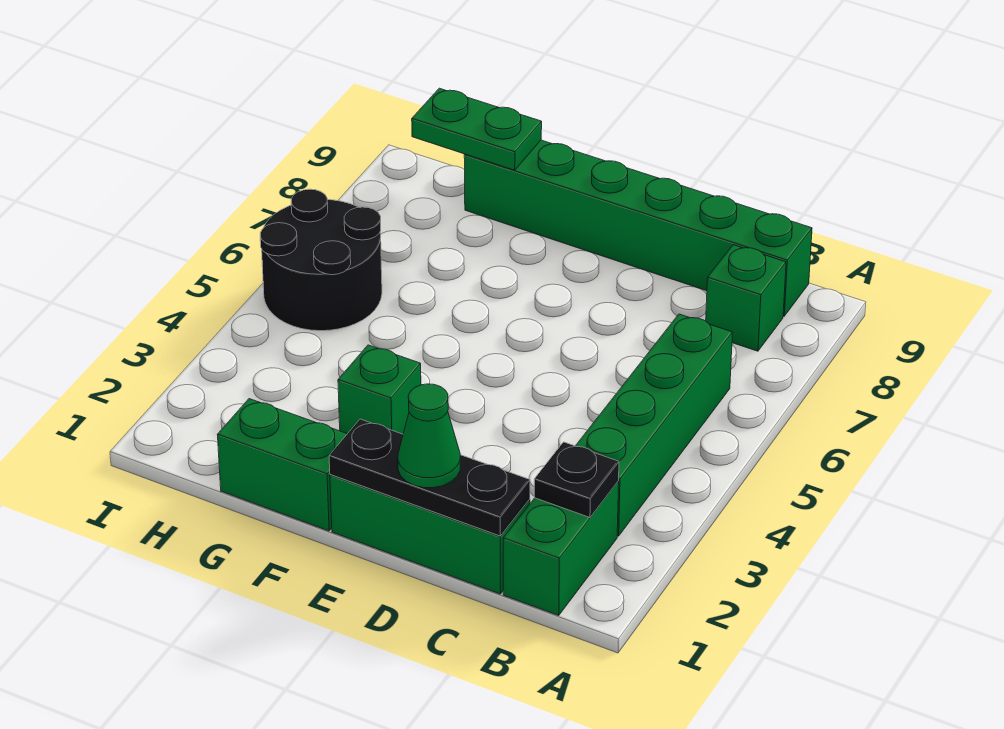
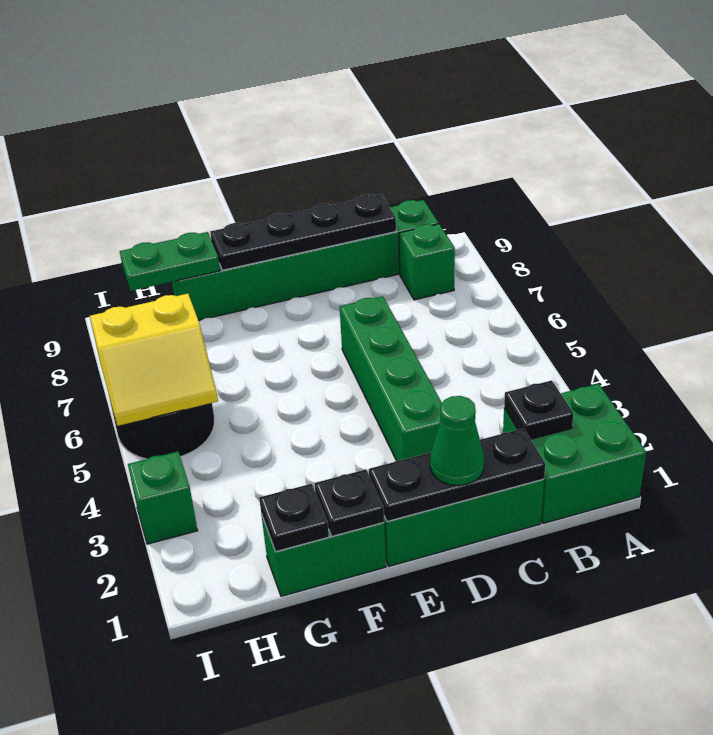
green 1x2 brick [503,481,619,615] -> green 2x2 brick [503,384,646,523]
green 1x4 brick [576,314,732,536] -> green 1x4 brick moved to [340,296,442,461]
none -> black 1x4 plate [210,194,396,270]
none -> black 1x1 plate [315,470,384,536]
green 1x1 brick [338,345,421,434] -> green 1x1 brick moved to [128,452,198,544]
none -> black 1x1 plate [259,484,329,552]
none -> yellow 2x2 slope [90,294,218,426]

